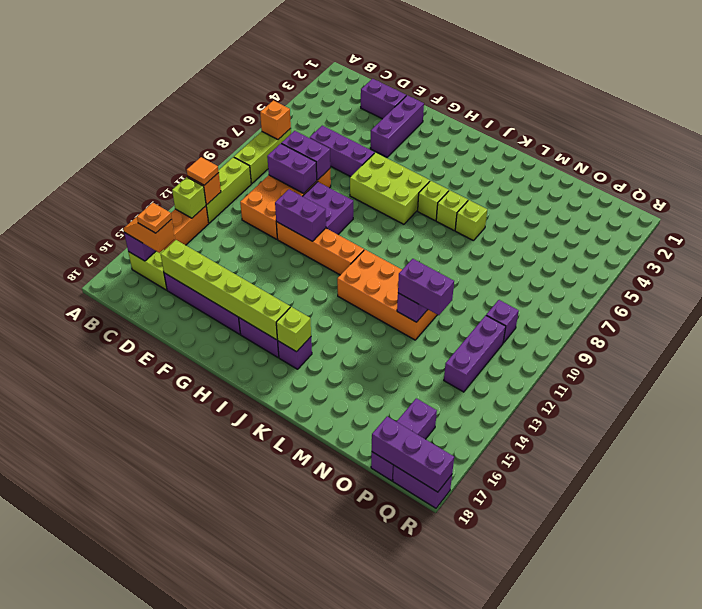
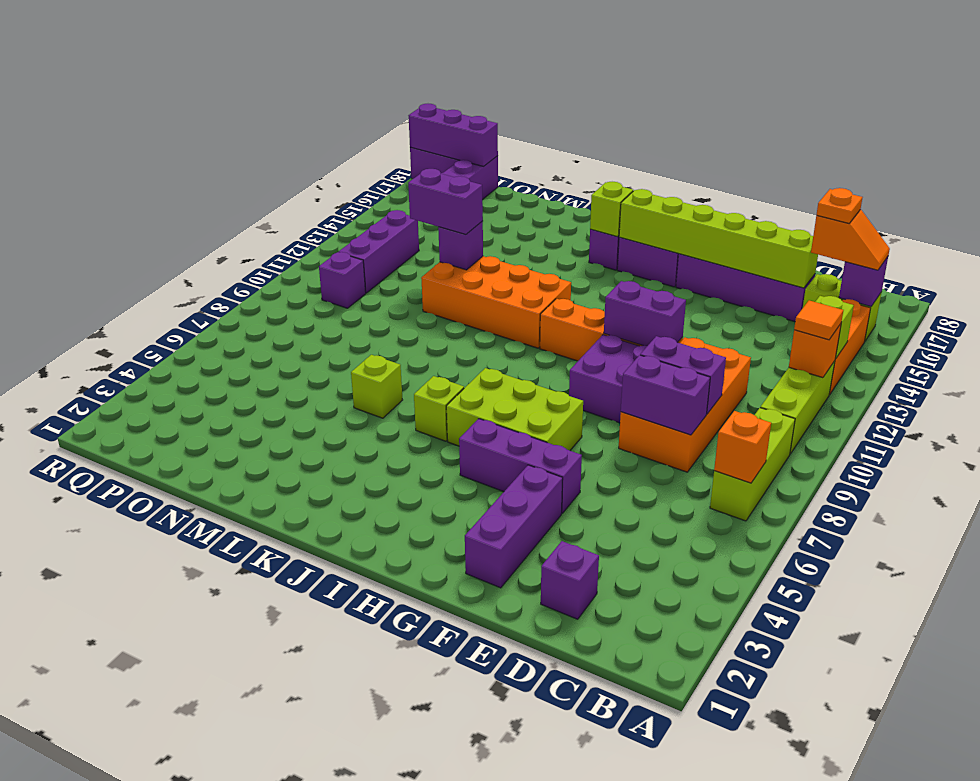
purple 1x2 brick [361,79,406,119] -> purple 1x1 brick [541,541,599,619]
purple 1x3 brick [310,126,375,177] -> purple 1x3 brick moved to [459,419,582,513]
lime 1x1 brick [436,190,468,230] -> none

